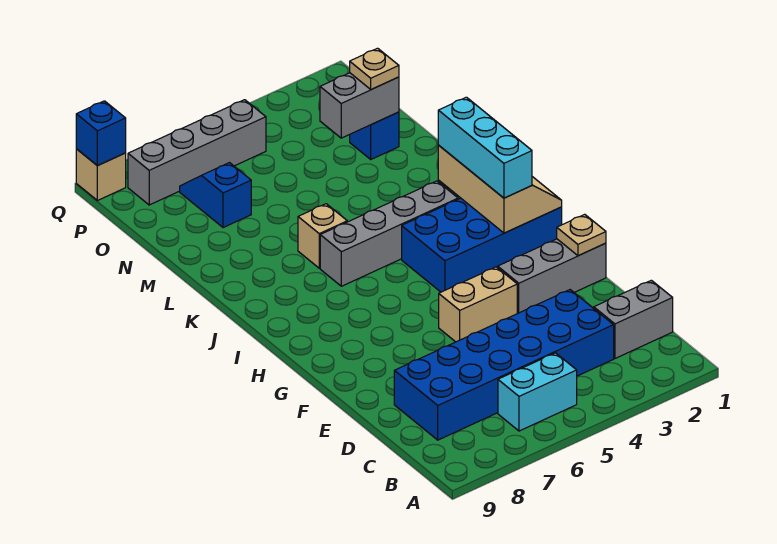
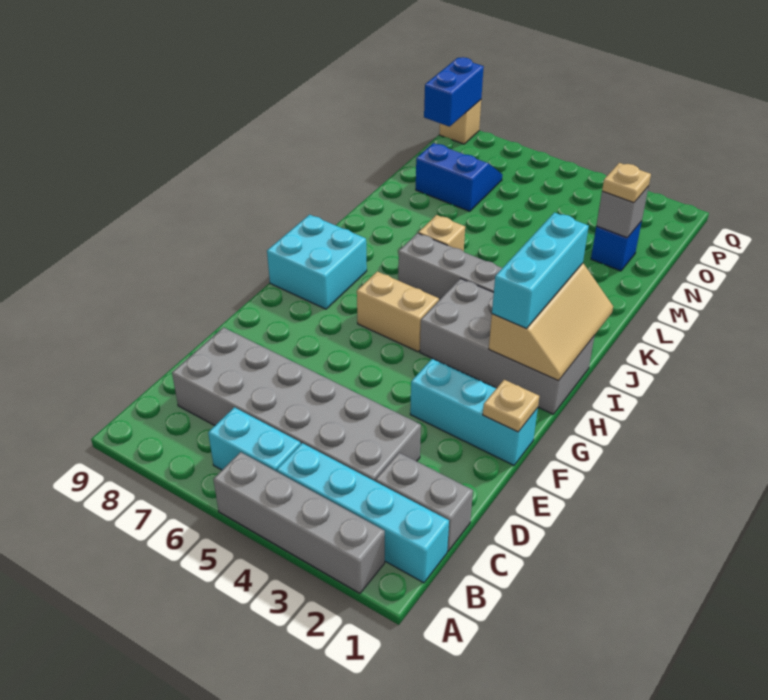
none -> cyan 1x4 brick [277,443,449,583]
blue 2x6 brick [394,290,614,440] -> grey 2x6 brick [172,327,421,481]
grey 1x3 brick [498,239,606,314] -> cyan 1x3 brick [410,359,538,465]
tan 1x2 brick [439,267,517,342] -> tan 1x2 brick moved to [357,272,439,352]
blue 2x4 brick [402,198,562,292] -> grey 2x4 brick [420,279,595,414]
none -> cyan 2x2 brick [267,215,367,309]
grey 1x2 brick [320,73,399,138] -> grey 1x1 brick [596,186,649,238]
blue 1x2 slope [180,163,251,228] -> blue 2x2 slope [416,143,502,211]
grey 1x4 brick [128,100,266,205] -> grey 1x4 brick moved to [213,452,385,593]
blue 1x1 brick [76,101,126,166] -> blue 1x2 brick [424,57,484,127]

